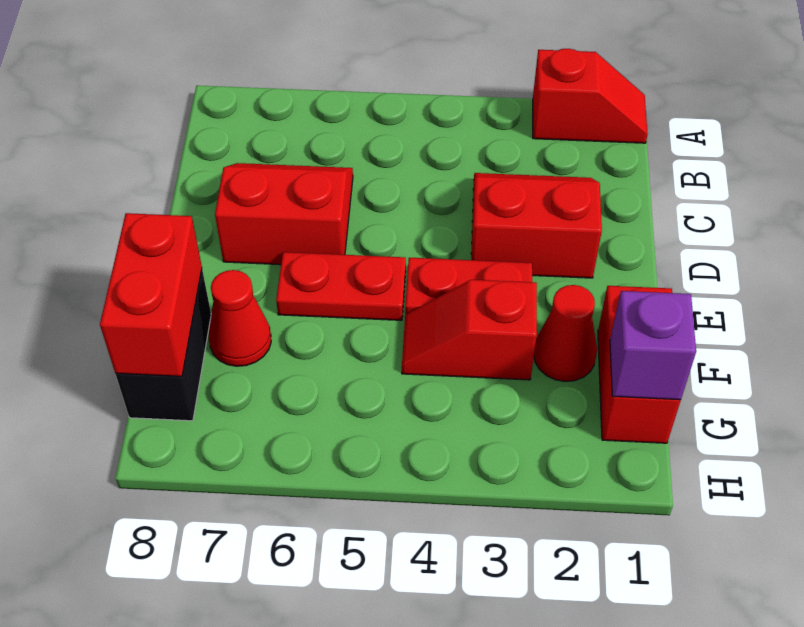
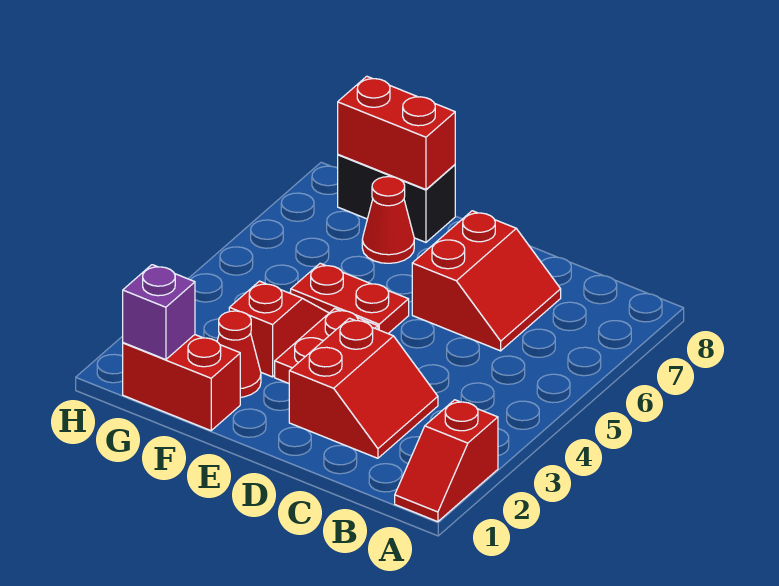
red 1x2 plate [276,252,406,320] -> red 1x2 plate turned to [291,263,409,333]

